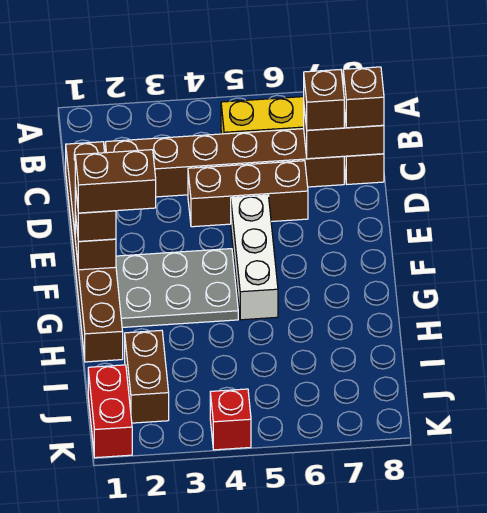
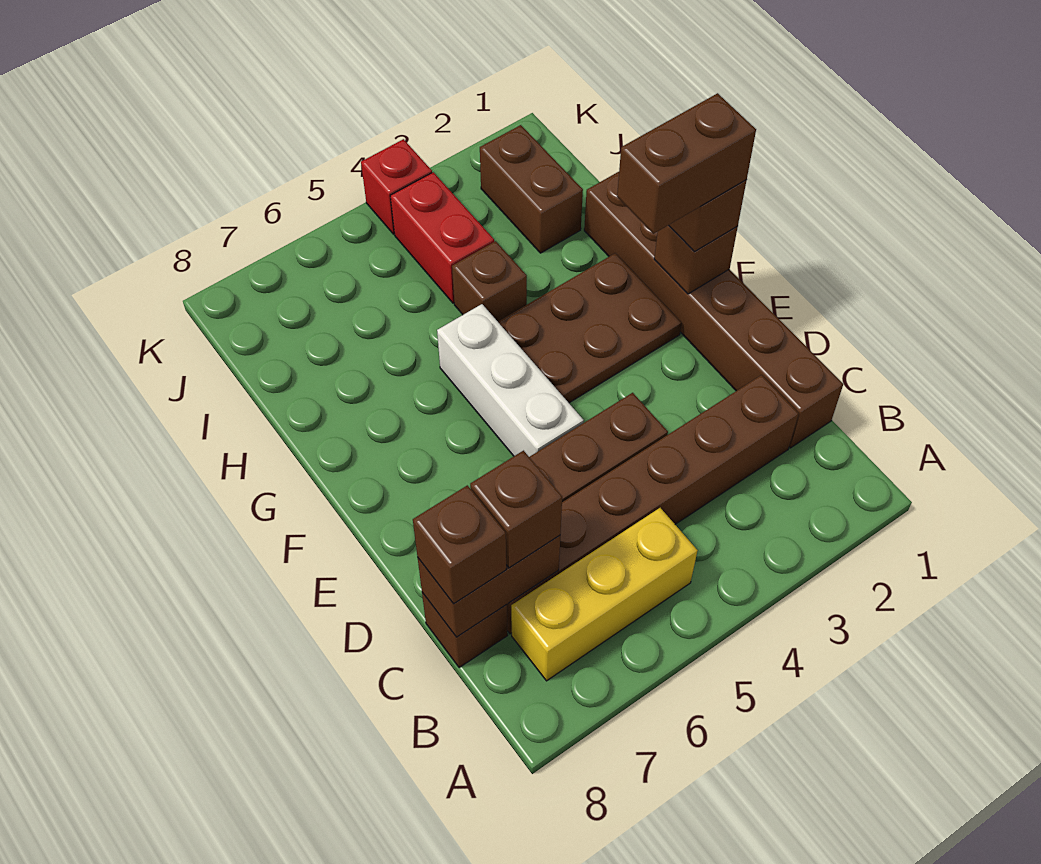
grey 2x3 plate [116,249,238,327] -> brown 2x3 plate [498,253,682,403]
none -> brown 1x1 brick [452,241,527,321]
red 1x2 brick [88,365,132,458] -> red 1x2 brick moved to [390,172,494,303]

